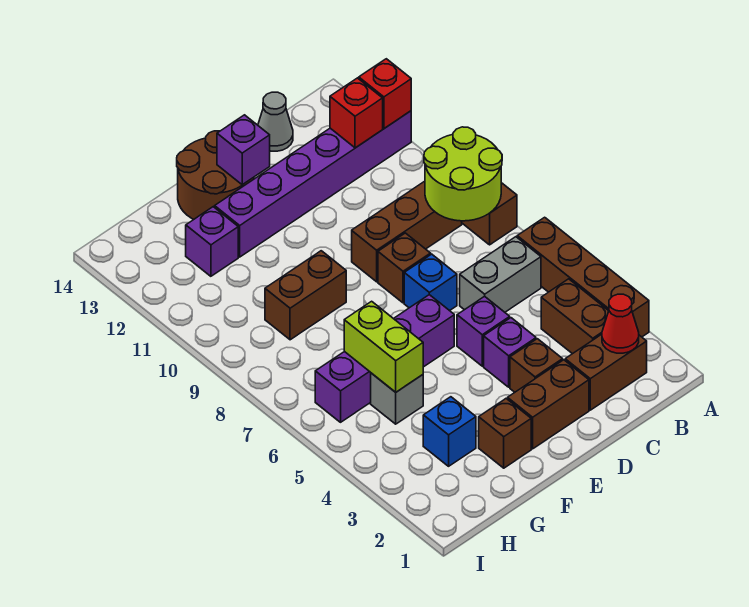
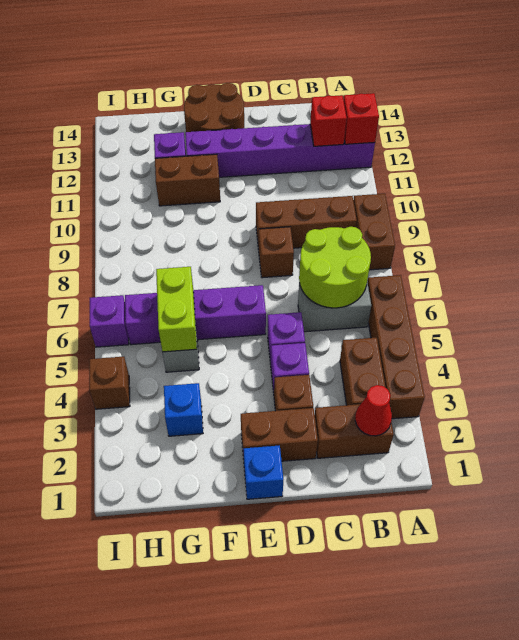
lime 2x2 round brick [424,127,502,221] -> lime 2x2 round brick moved to [299,227,371,308]
grey 1x1 cone [258,92,293,151] -> none
blue 1x1 brick [404,254,457,311] -> blue 1x1 brick moved to [243,445,283,499]
purple 1x1 brick [217,115,270,185] -> purple 1x1 brick moved to [90,295,129,347]
brown 1x1 brick [479,399,531,468] -> brown 1x1 brick moved to [89,357,130,409]
brown 1x2 brick [265,251,346,340] -> brown 1x2 brick moved to [155,154,220,206]

